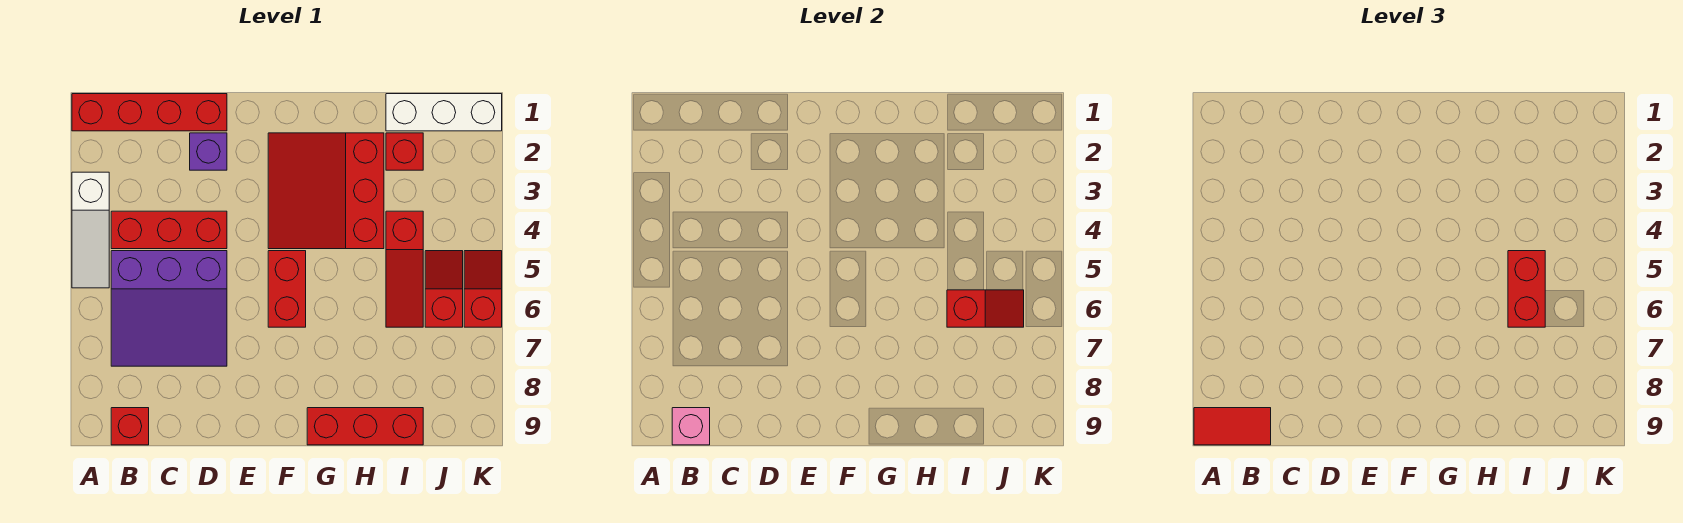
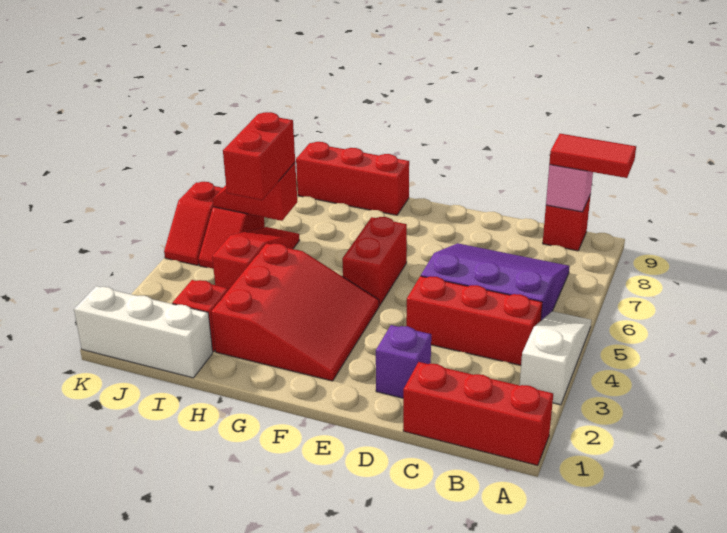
red 1x4 brick [72,94,227,131] -> red 1x3 brick [403,362,553,466]

